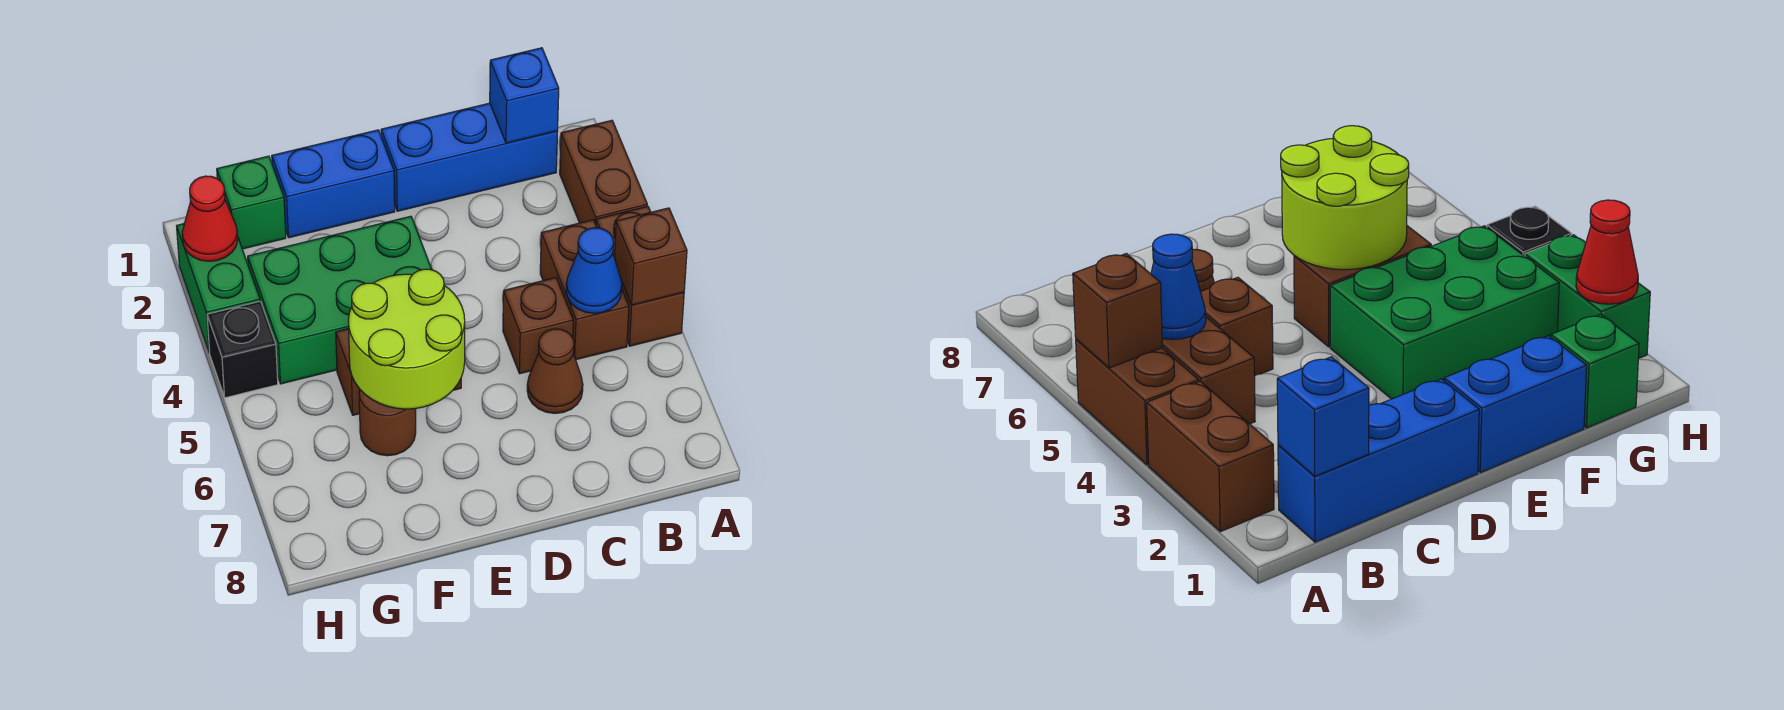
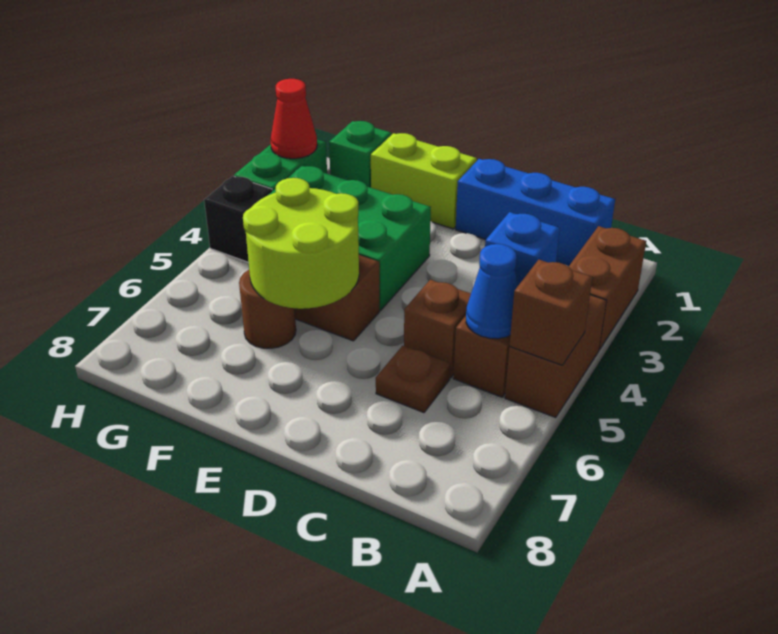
blue 1x1 brick [490,48,559,143] -> blue 1x1 brick moved to [485,212,560,285]
brown 1x1 cone [527,329,583,413] -> brown 1x1 plate [376,346,450,413]
blue 1x2 brick [272,130,395,238] -> lime 1x2 brick [371,133,477,229]

